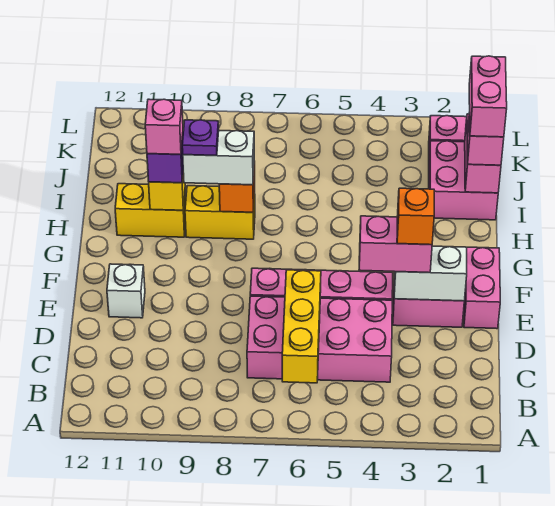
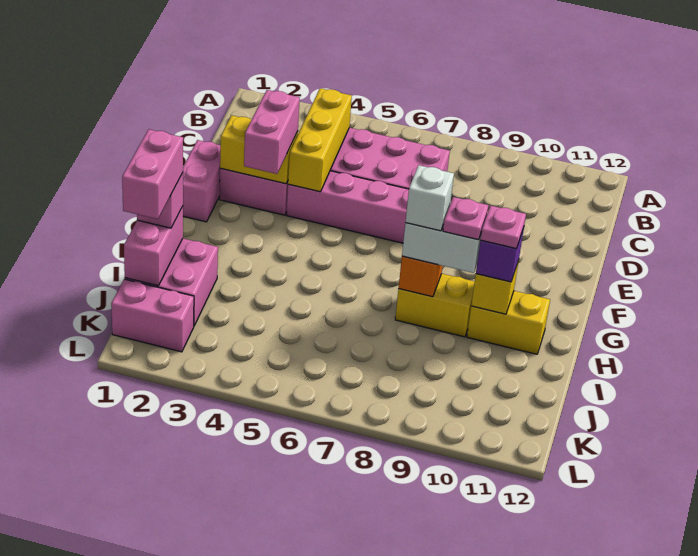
yellow 1x3 brick [282,270,321,383] -> yellow 1x3 brick moved to [288,88,352,192]
white 1x2 brick [394,246,467,301] -> yellow 1x2 brick [220,115,298,184]
pink 1x2 brick [359,216,432,273] -> pink 1x2 brick turned to [244,90,300,174]
orange 1x1 brick [397,188,434,245] -> none
white 1x1 brick [107,264,145,318] -> white 1x1 brick moved to [405,165,454,231]
purple 1x1 plate [182,120,219,156] -> pink 1x1 plate [443,197,488,240]
pink 1x1 brick [145,99,183,155] -> pink 1x1 plate [481,206,526,249]

